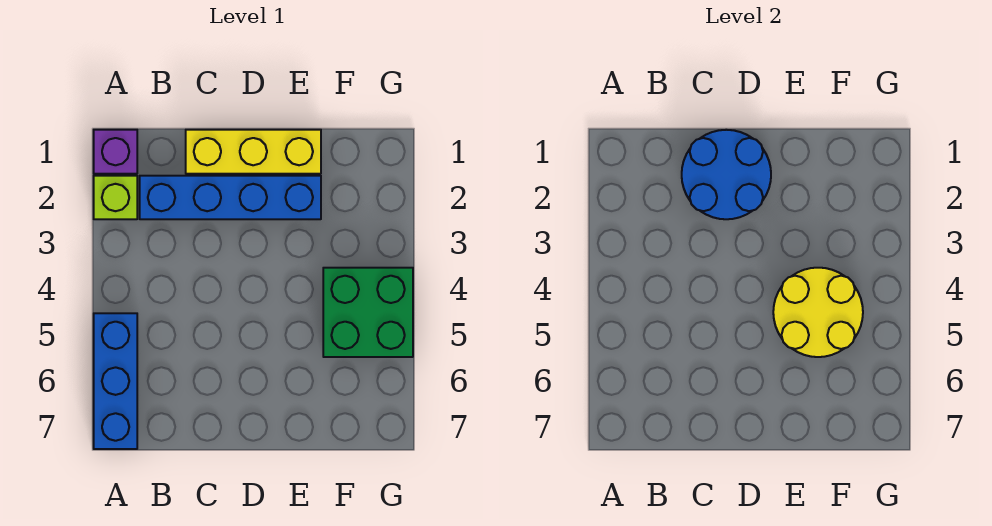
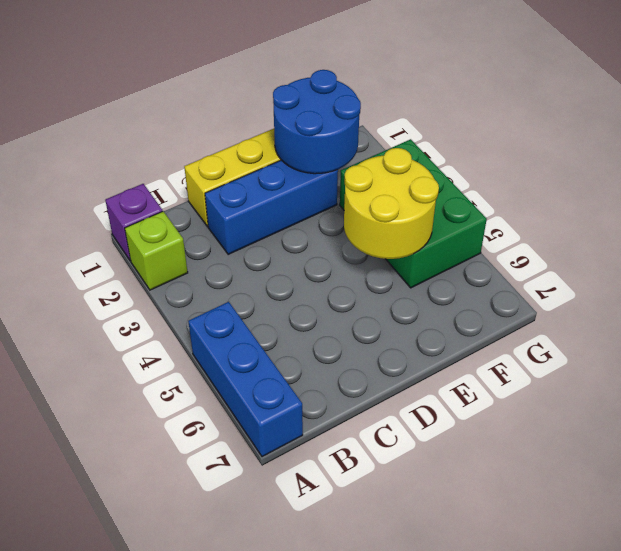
blue 1x4 brick [140,176,321,219] -> blue 1x3 brick [205,160,338,254]
blue 2x2 round brick [682,130,771,219] -> blue 2x2 round brick moved to [273,70,361,174]
green 2x2 brick [323,268,413,357] -> green 2x3 brick [340,139,487,288]

